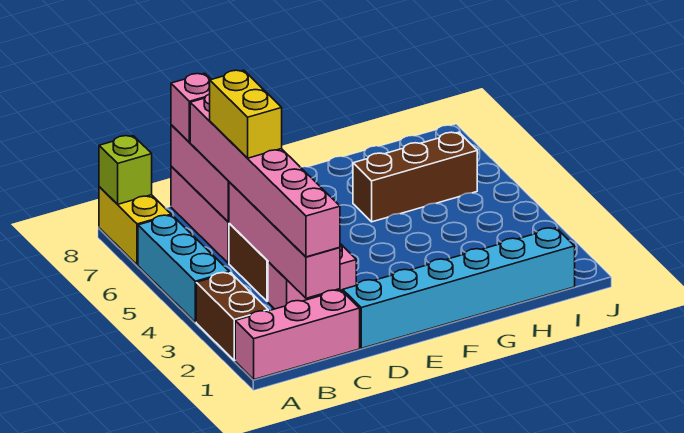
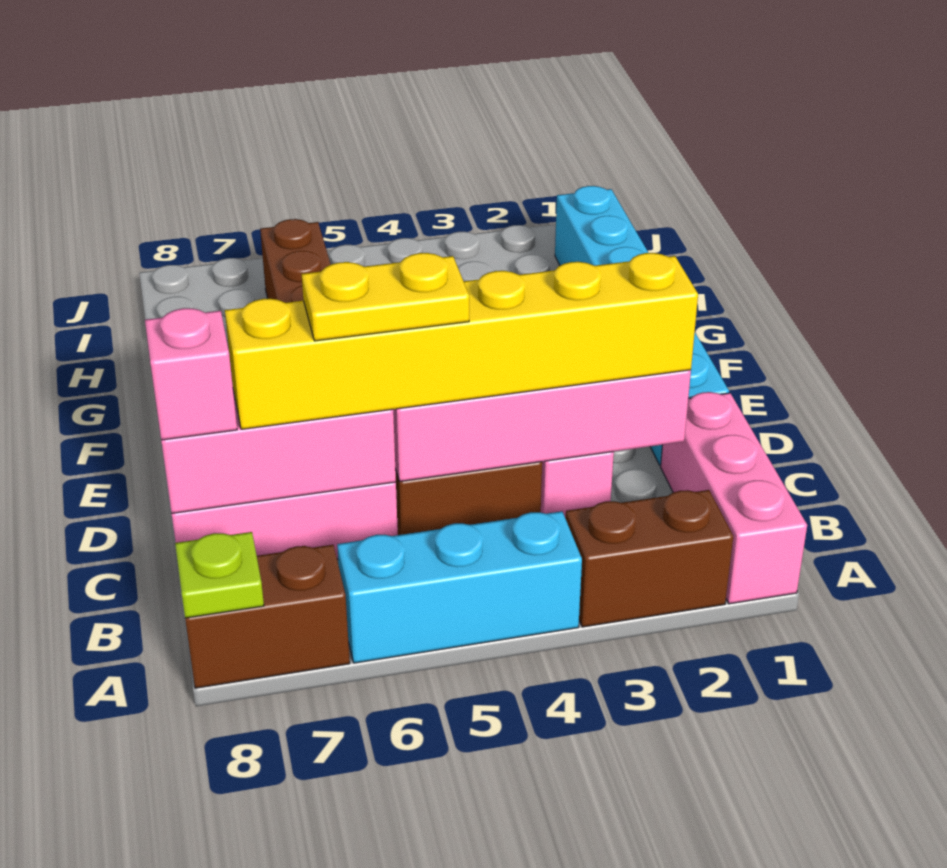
yellow 1x2 brick [99,187,171,265] -> brown 1x2 brick [185,545,350,688]
lime 1x1 brick [99,136,152,204] -> lime 1x1 plate [175,532,264,618]
pink 1x6 brick [190,94,340,257] -> yellow 1x6 brick [225,253,698,429]
yellow 1x2 brick [210,70,282,158] -> yellow 1x2 plate [302,253,469,341]

